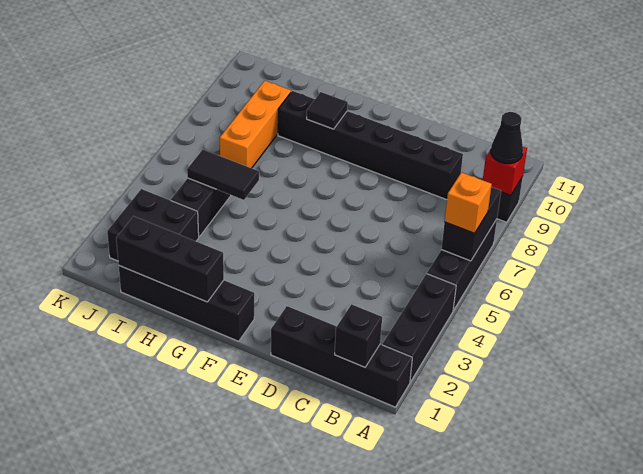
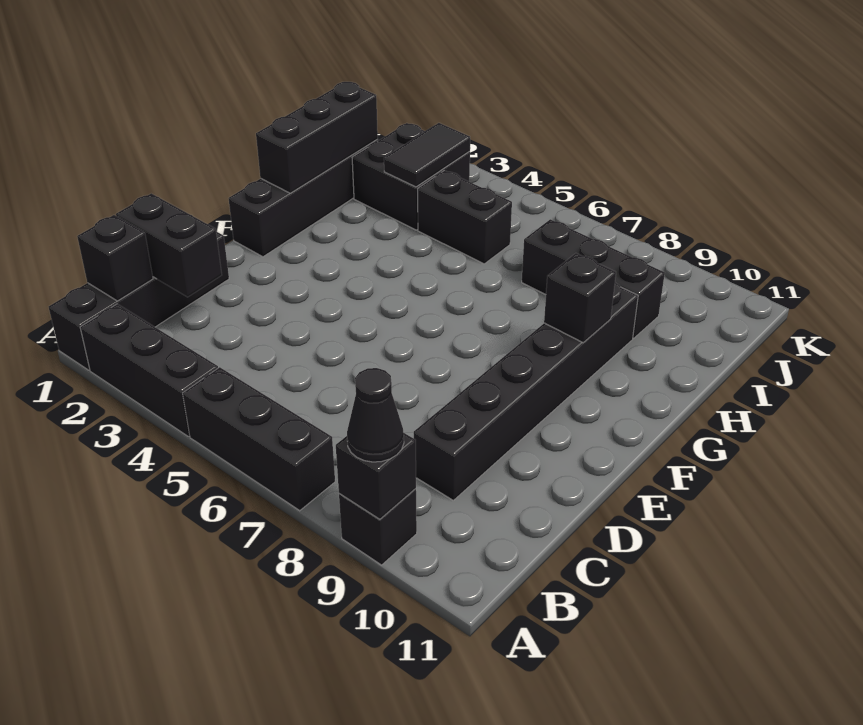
black 1x2 brick [441,187,501,261] -> black 1x2 brick moved to [116,193,222,297]
orange 1x1 brick [445,173,492,233] -> none
red 1x1 brick [483,147,527,196] -> black 1x1 brick [336,433,416,519]
black 1x1 tile [307,92,348,129] -> black 1x1 brick [544,253,616,343]
black 1x2 tile [187,150,259,200] -> black 1x2 tile moved to [384,123,470,187]
orange 1x3 brick [220,81,291,168] -> black 1x3 brick [522,219,665,338]

